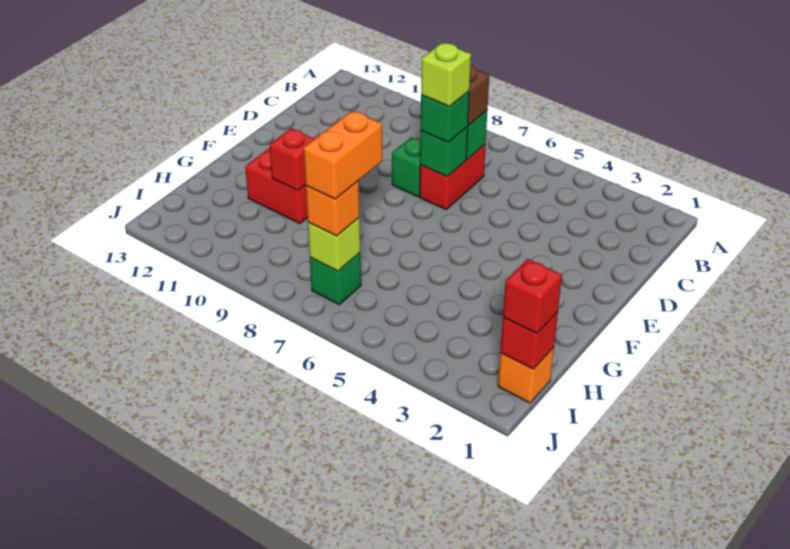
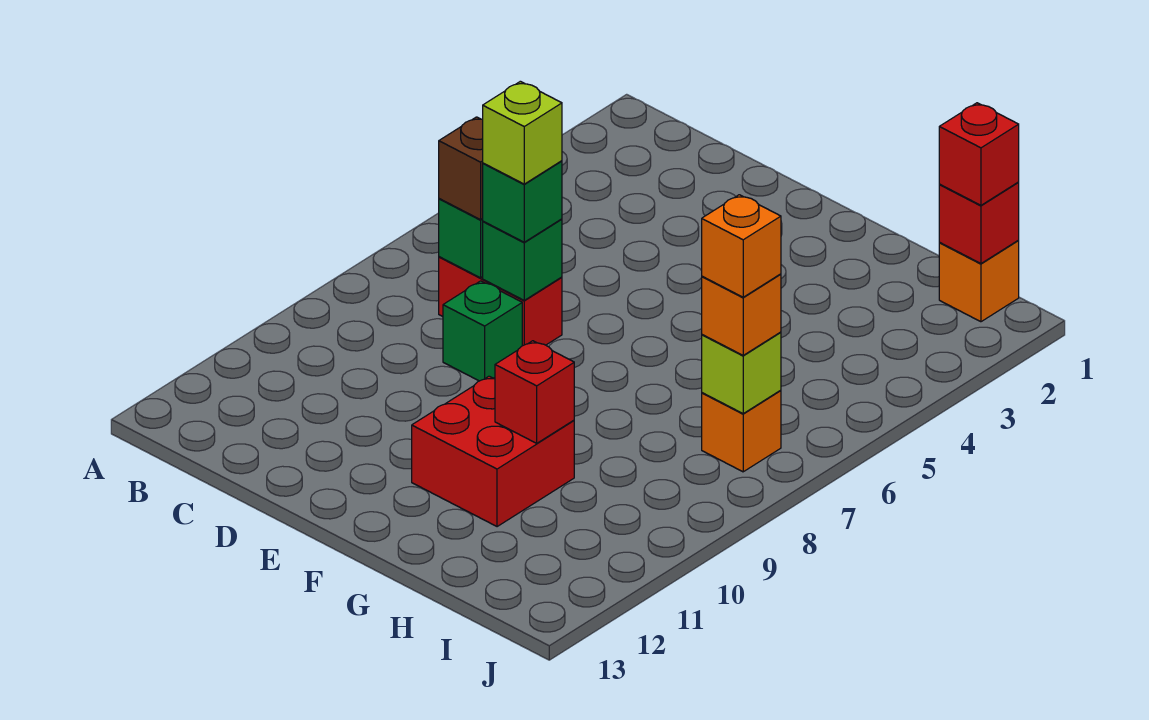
orange 1x2 brick [304,111,382,199] -> orange 1x1 brick [702,195,781,297]
green 1x1 brick [310,253,361,305] -> orange 1x1 brick [702,390,781,472]

